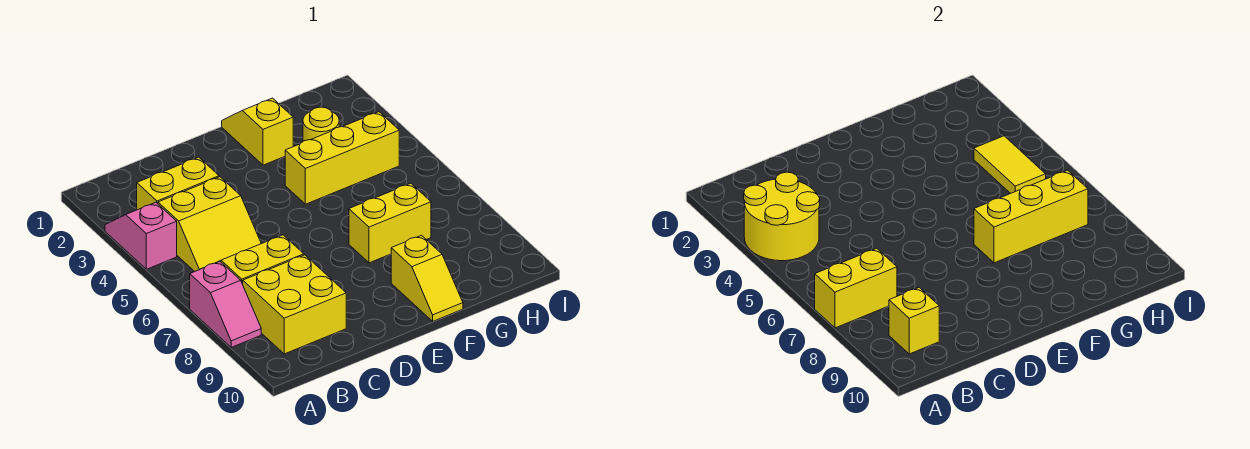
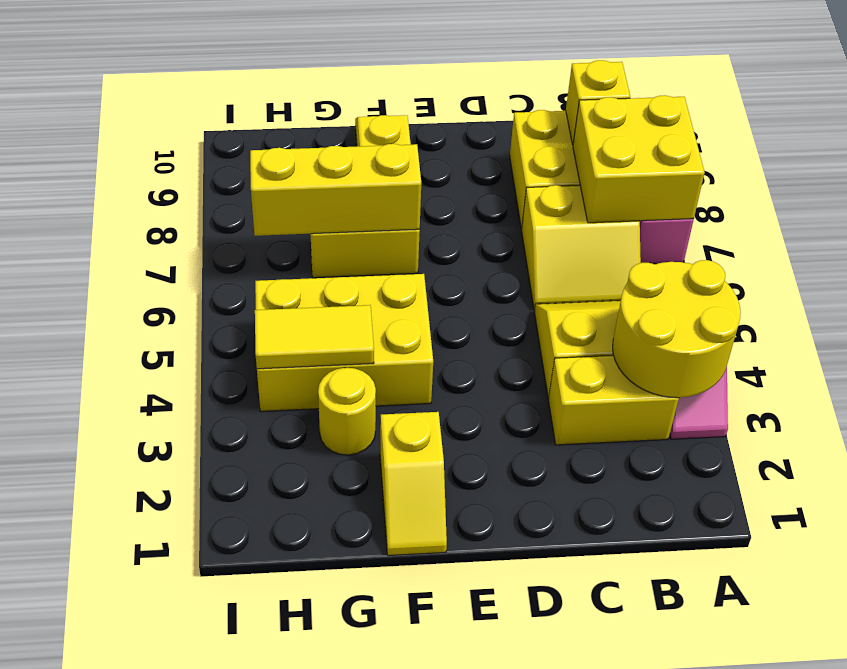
yellow 1x2 brick [815,248,897,328] -> yellow 2x2 brick [573,95,705,223]
yellow 1x3 brick [285,112,399,204] -> yellow 2x3 brick [255,274,433,411]
yellow 1x2 tile [974,136,1046,194] -> yellow 1x2 tile turned to [255,305,374,369]

